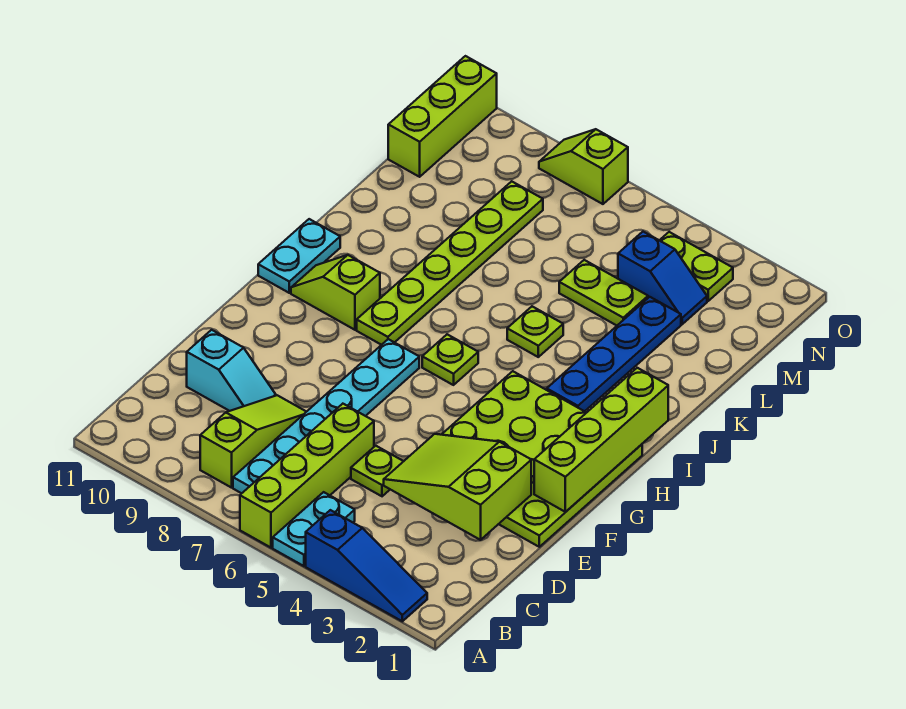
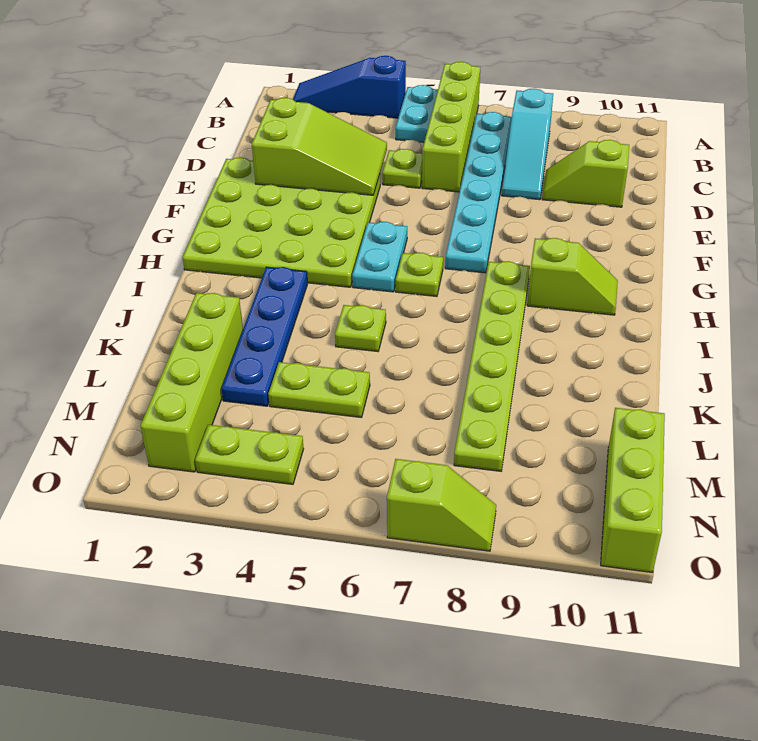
lime 1x3 slope [200,395,306,488] -> cyan 1x3 slope [502,89,553,200]
cyan 1x2 slope [187,330,276,411] -> lime 1x2 slope [542,140,629,207]
lime 1x4 brick [534,368,668,512] -> lime 1x4 brick moved to [141,293,243,472]
cyan 1x2 plate [258,219,340,293] -> cyan 1x2 plate moved to [352,222,407,292]
blue 1x2 slope [618,232,707,324] -> none

